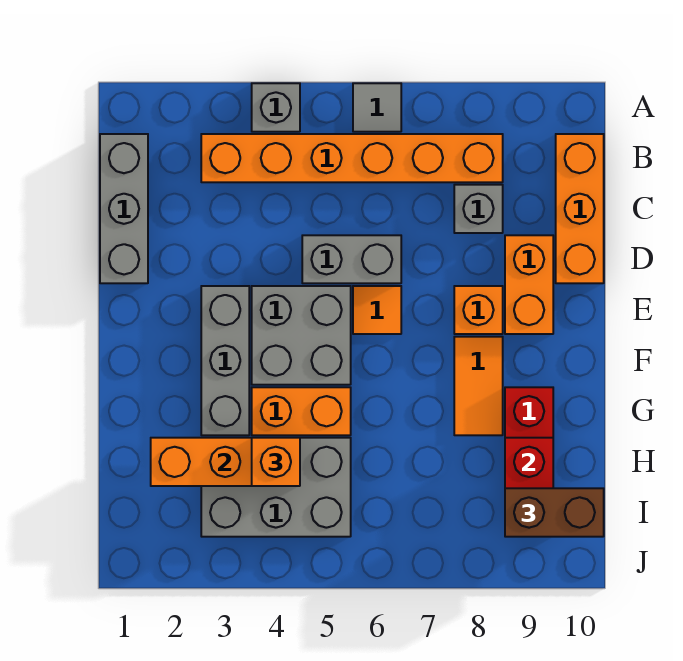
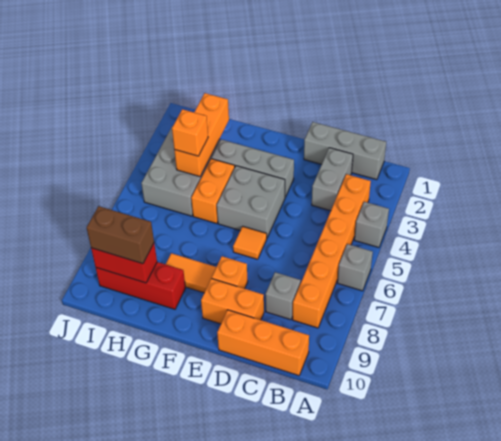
grey 1x1 tile [353,83,401,132] -> grey 1x1 brick [337,244,373,291]
grey 1x2 brick [302,235,401,283] -> grey 1x2 brick moved to [312,148,353,211]
brown 1x2 brick [505,488,604,537] -> brown 1x2 brick turned to [87,206,154,264]

